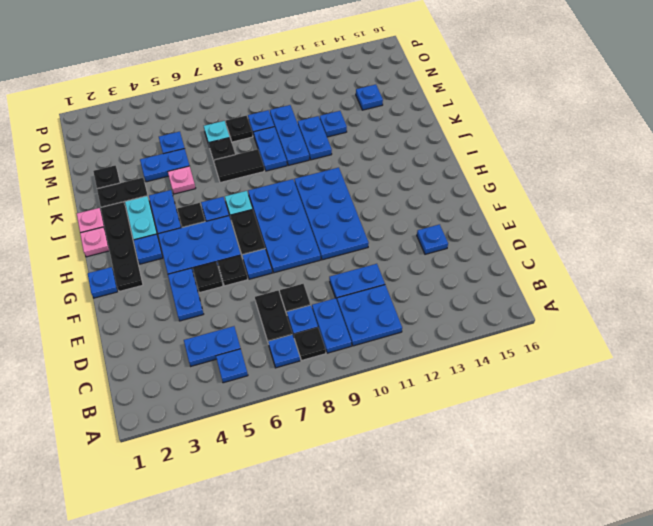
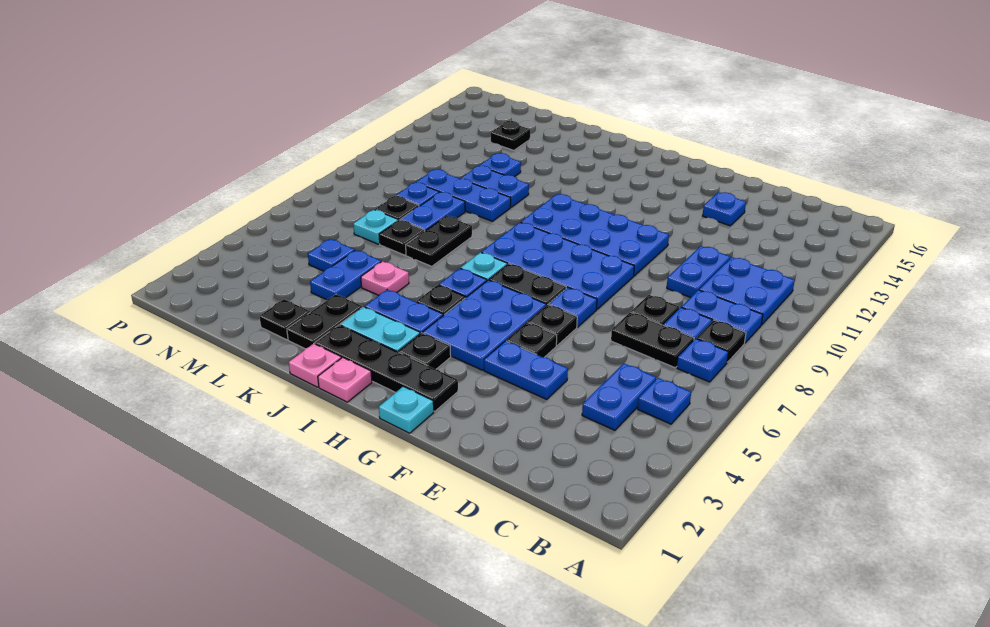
blue 1x1 plate [88,267,118,298] -> cyan 1x1 plate [379,386,434,433]
blue 1x1 plate [133,234,163,264] -> black 1x1 plate [399,333,451,369]
black 1x2 tile [214,149,264,183] -> black 1x2 plate [406,216,472,266]
blue 1x2 plate [253,127,287,171] -> blue 1x2 plate turned to [401,192,465,231]
blue 1x1 plate [356,84,383,110] -> black 1x1 plate [491,121,530,150]

